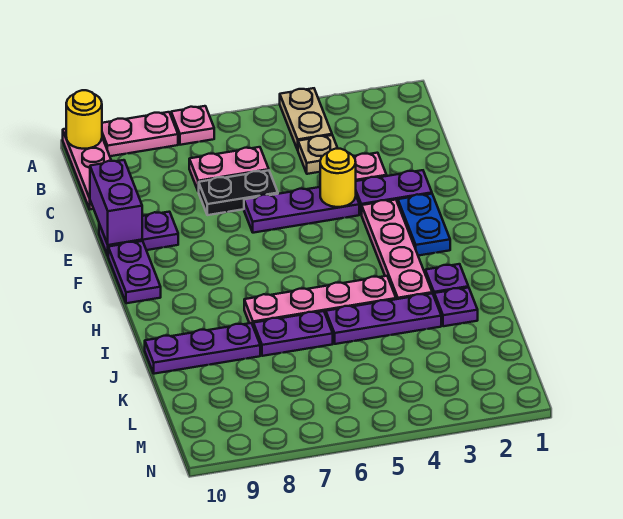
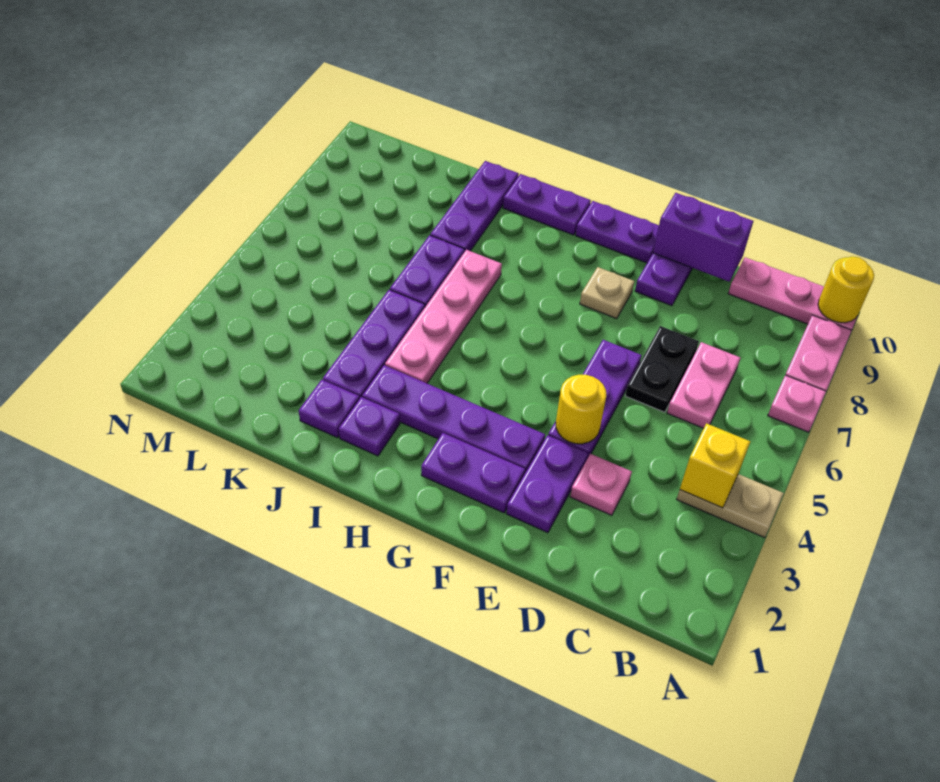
none -> yellow 1x1 brick [680,423,750,508]
tan 1x1 plate [298,135,338,174] -> tan 1x1 plate moved to [580,267,634,319]
blue 1x2 plate [398,194,450,256] -> purple 1x2 plate [421,433,525,513]
pink 1x4 plate [362,200,432,299] -> purple 1x4 plate [362,365,545,473]
none -> purple 1x2 plate [503,174,591,235]

